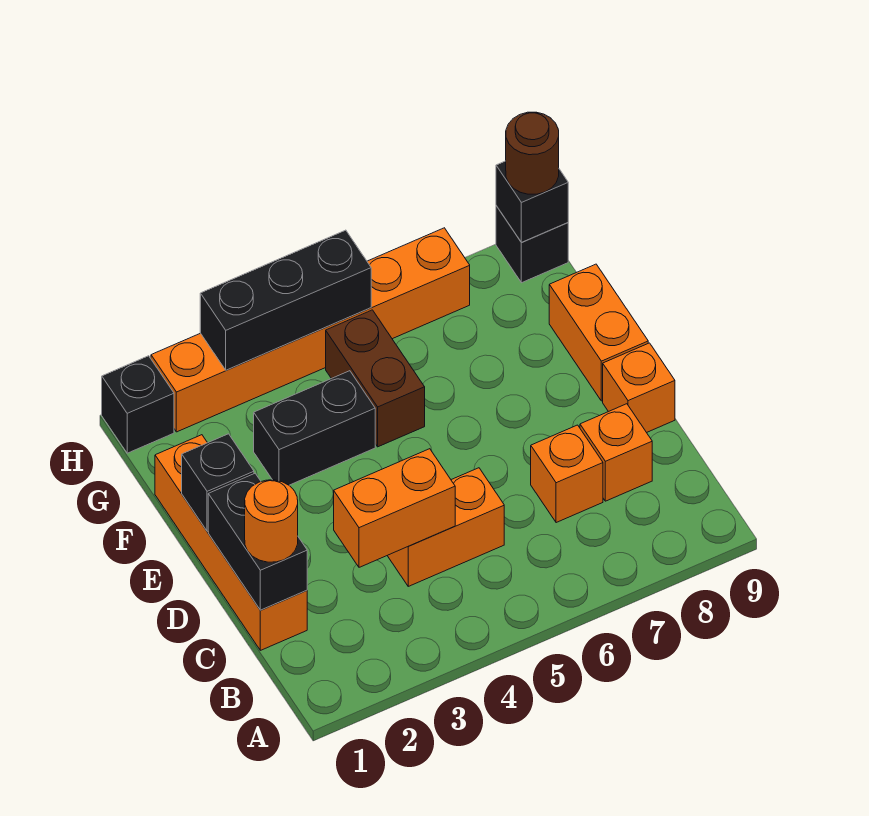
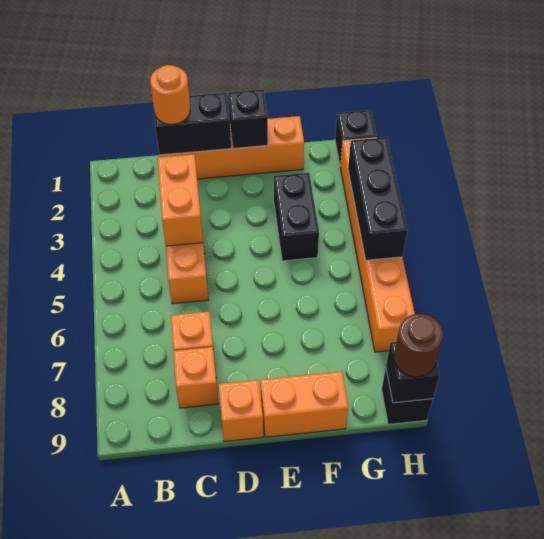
brown 1x2 brick [326,310,425,447] -> none

